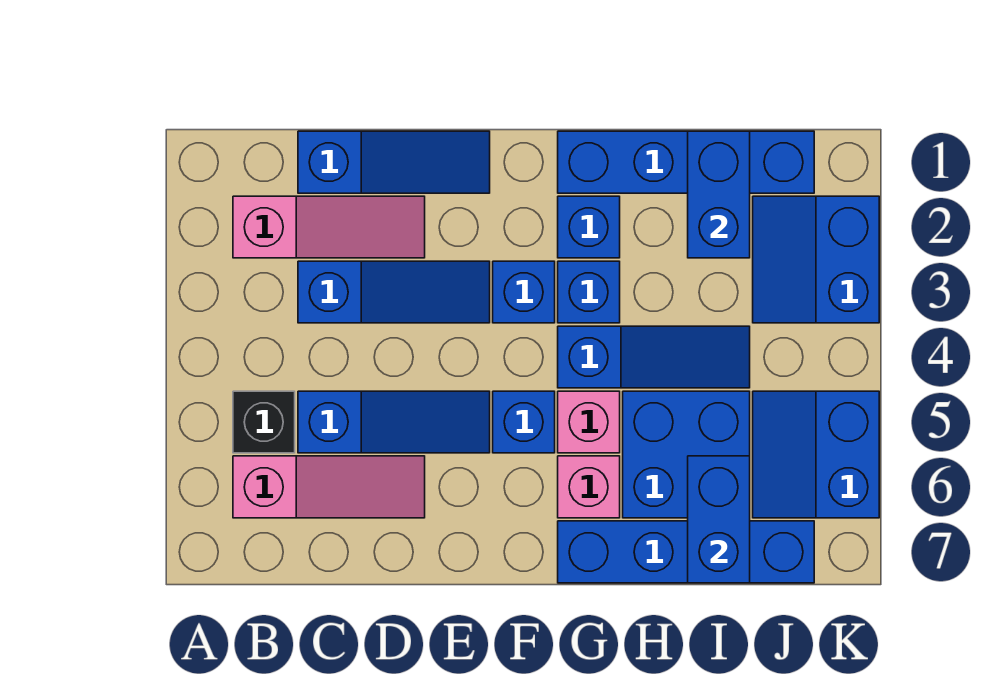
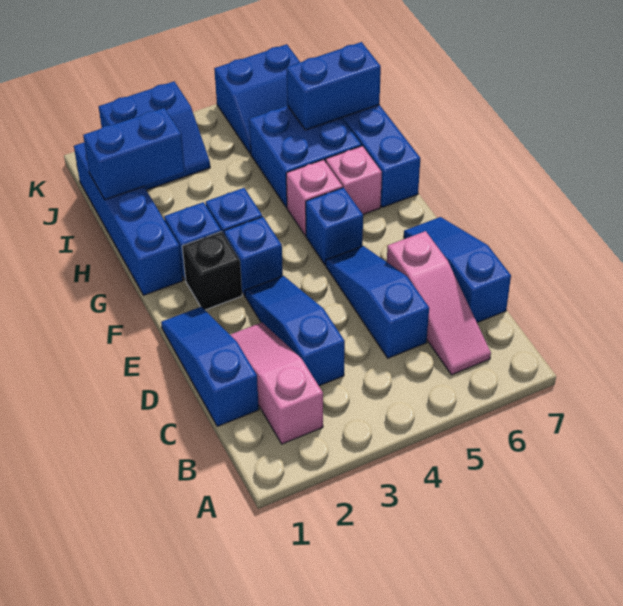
black 1x1 brick [233,391,295,453] -> black 1x1 brick moved to [182,232,242,310]
pink 1x3 slope [233,456,425,518] -> pink 1x3 slope turned to [387,231,491,375]
blue 1x3 slope [558,326,750,388] -> blue 1x3 slope moved to [404,217,511,323]

